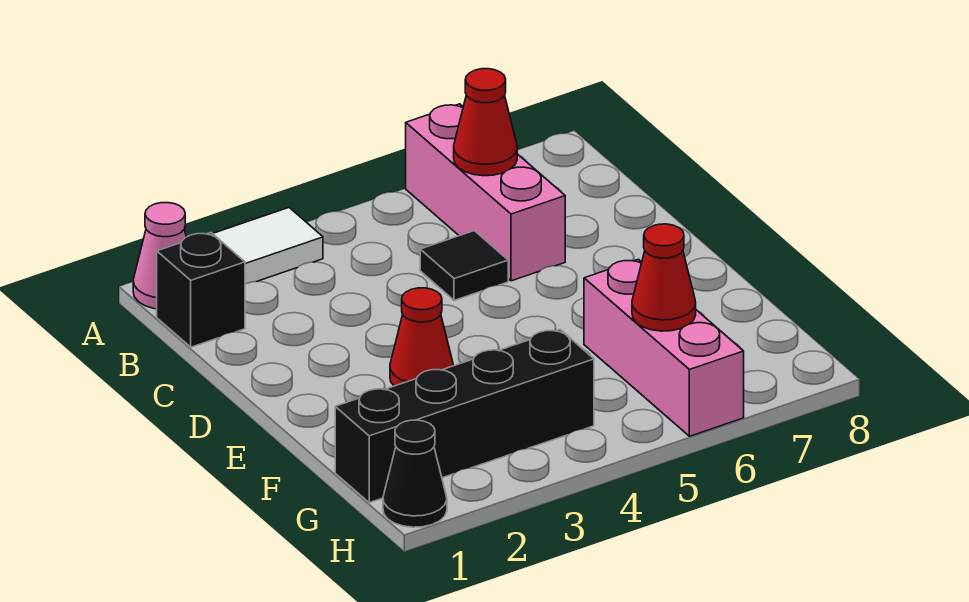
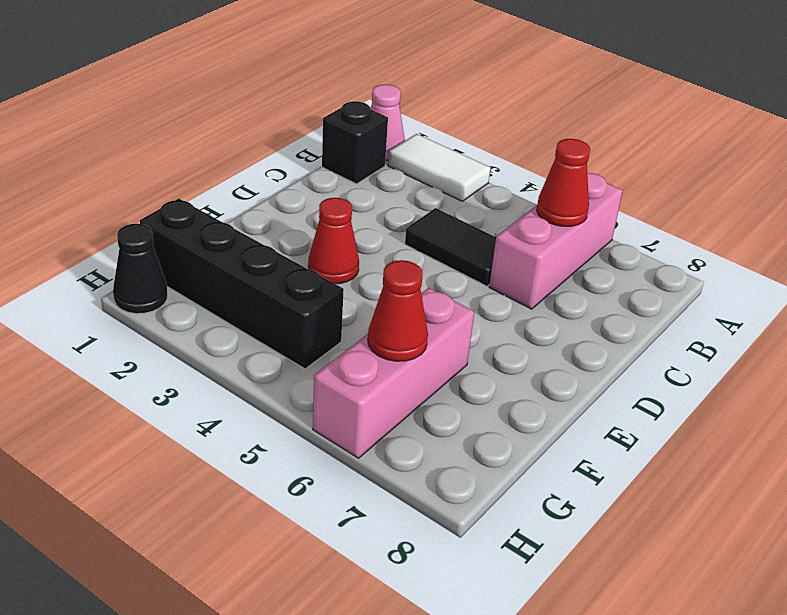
black 1x1 tile [420,231,508,300] -> black 1x2 tile [405,208,496,286]

